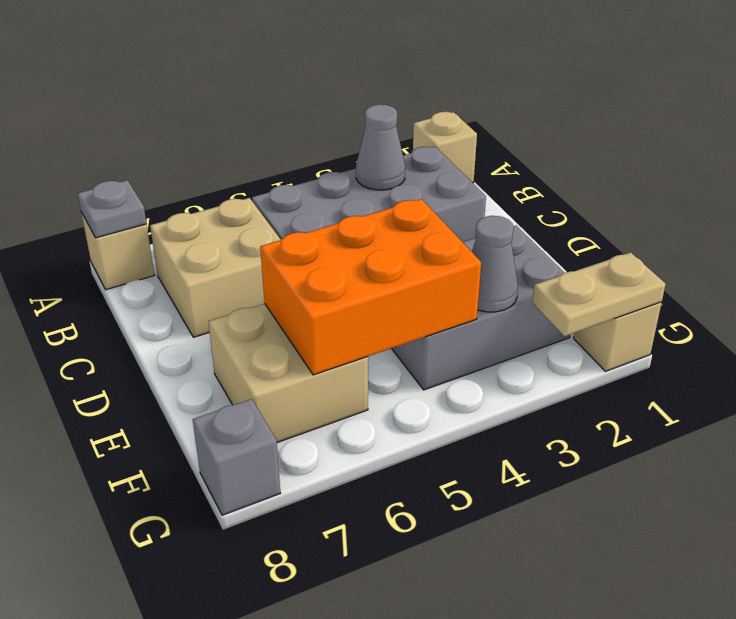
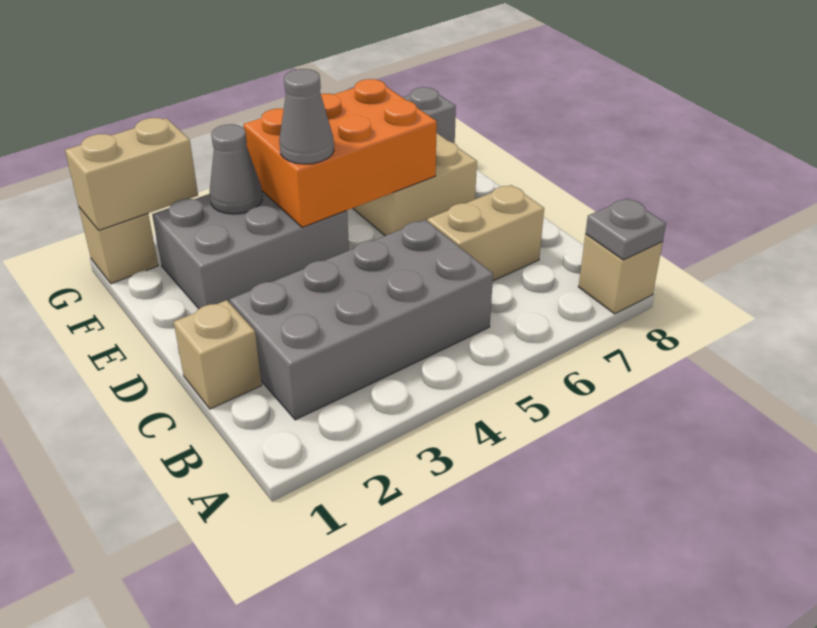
tan 1x1 brick [413,112,477,183] -> tan 1x1 brick moved to [174,300,262,409]
grey 1x1 cone [356,104,405,190] -> grey 1x1 cone moved to [279,69,334,164]
tan 2x2 brick [150,198,281,337] -> tan 1x2 brick [427,185,544,281]
tan 1x2 plate [532,252,666,336] -> tan 1x2 brick [65,118,198,230]

